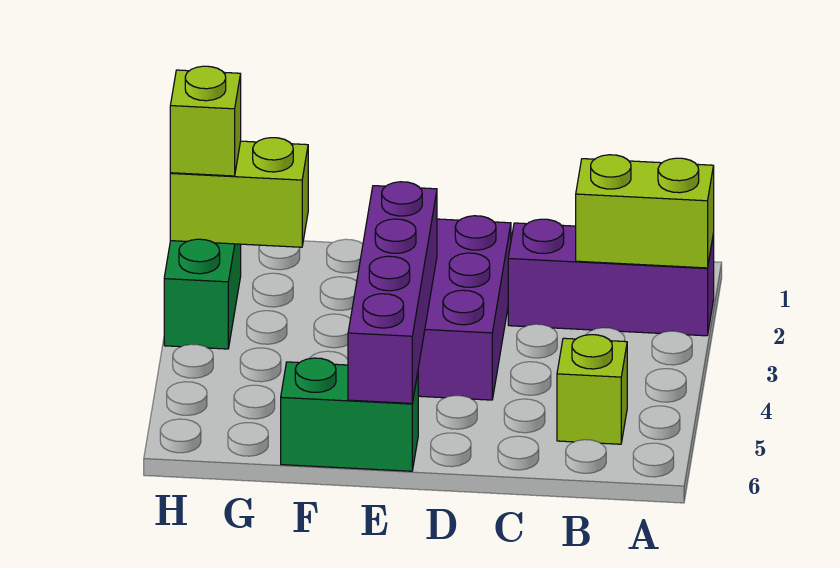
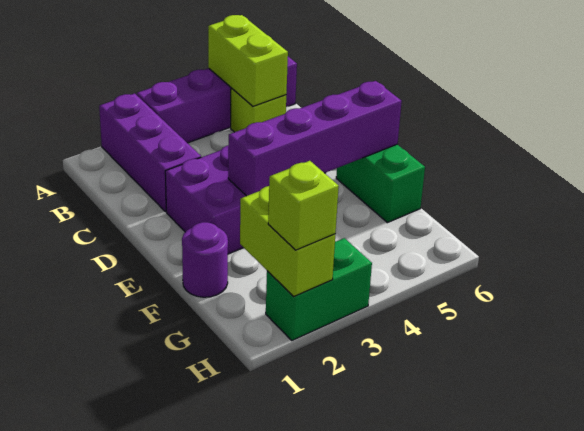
lime 1x2 brick [576,155,714,268] -> lime 1x2 brick moved to [208,15,288,107]
none -> purple 1x4 brick [137,57,297,143]
none -> purple 1x1 round brick [182,222,228,297]

